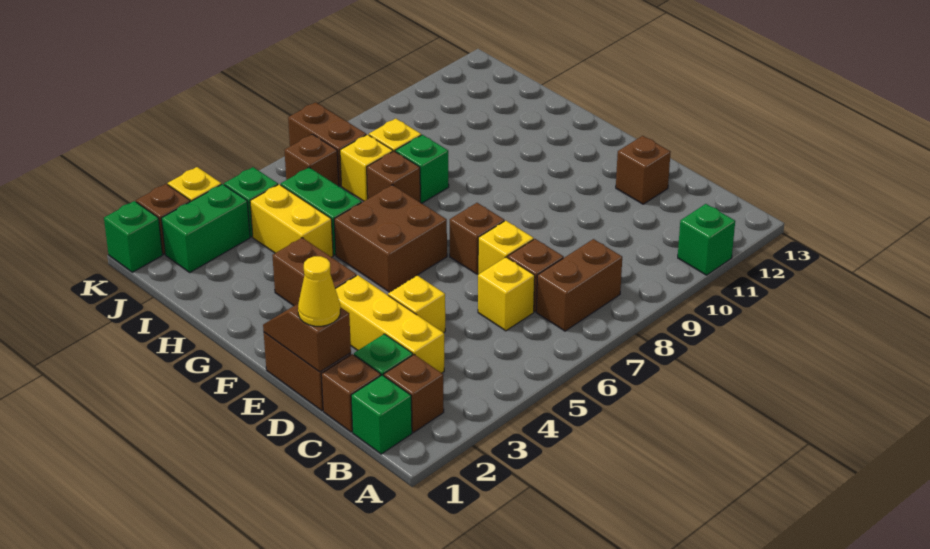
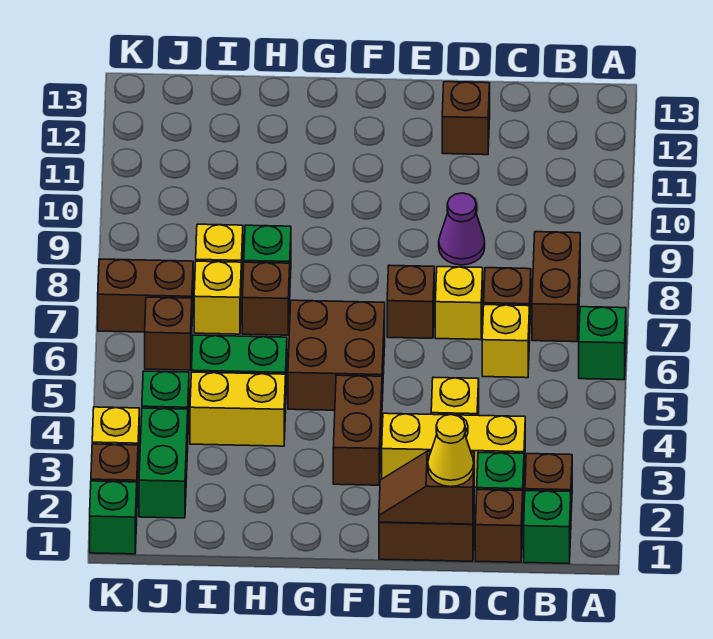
green 1x1 brick [678,204,735,275] -> green 1x1 brick moved to [579,307,626,380]
none -> purple 1x1 cone [439,193,485,265]
brown 1x2 brick [272,238,356,306] -> brown 1x2 brick turned to [333,375,382,485]

